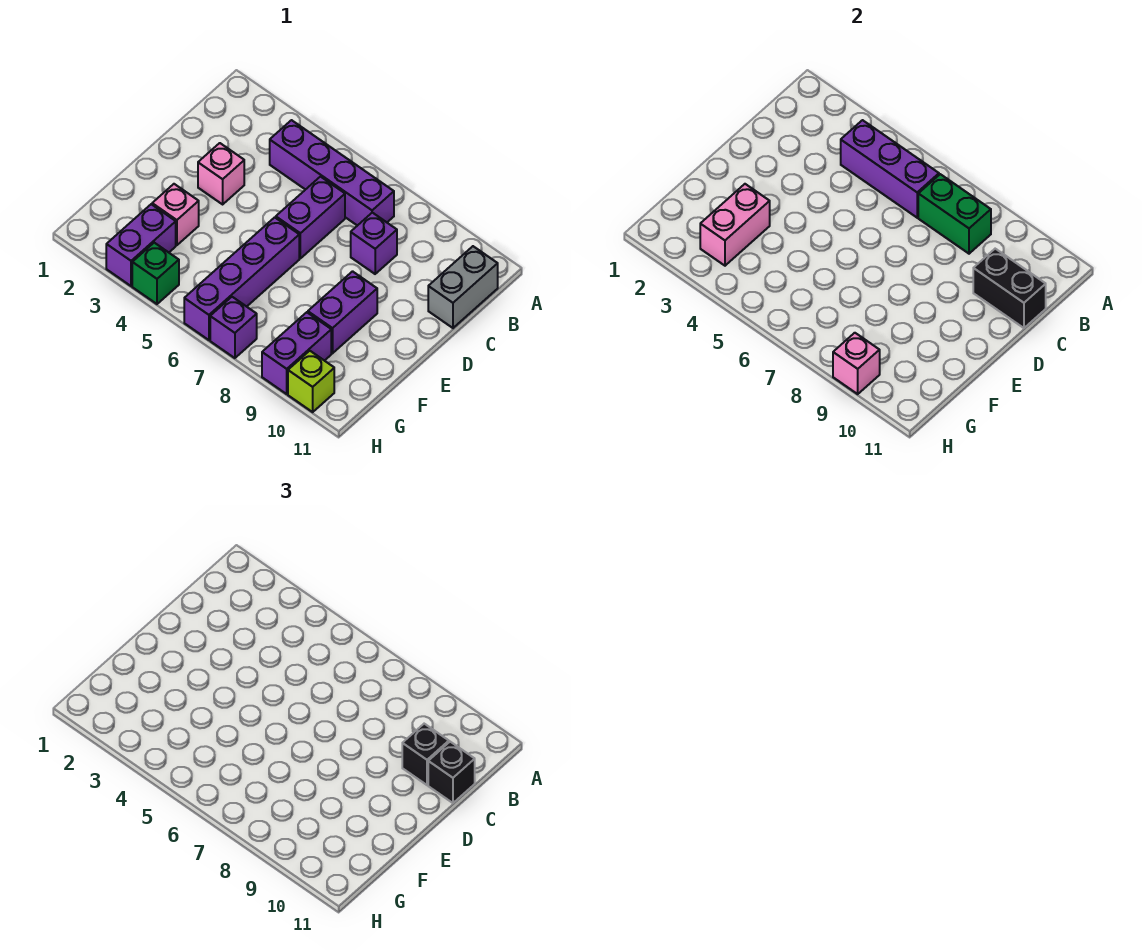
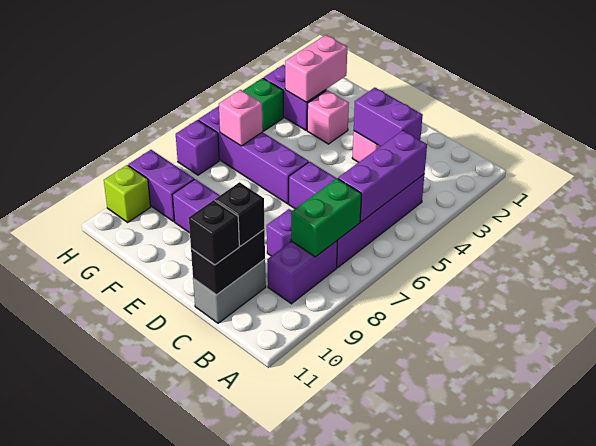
none -> purple 1x2 brick [267,241,337,304]
grey 1x2 brick [428,246,498,328] -> grey 1x2 brick turned to [193,259,266,323]
none -> purple 1x2 brick [354,88,423,146]
pink 1x2 brick [700,184,770,266] -> pink 1x2 brick turned to [285,35,347,102]
pink 1x1 brick [833,333,880,394] -> pink 1x1 brick moved to [219,90,263,146]

